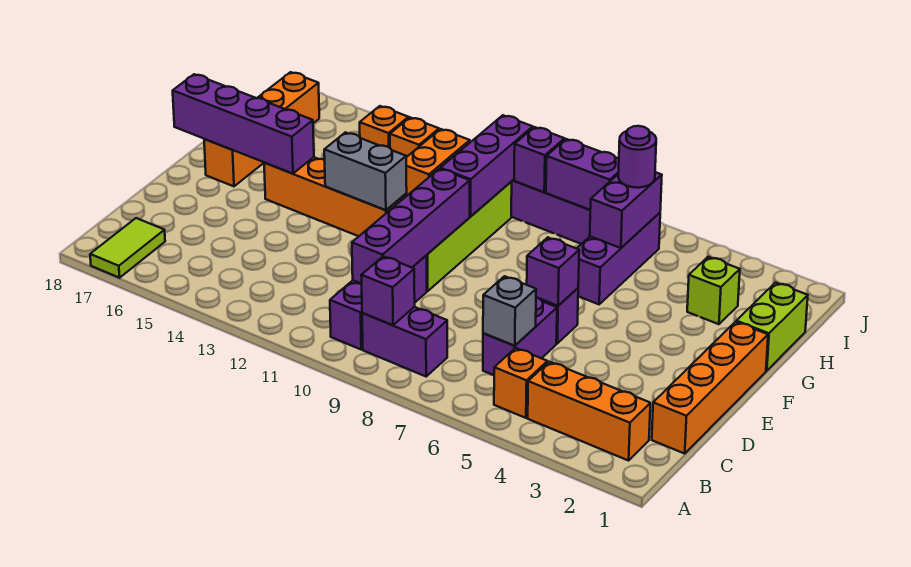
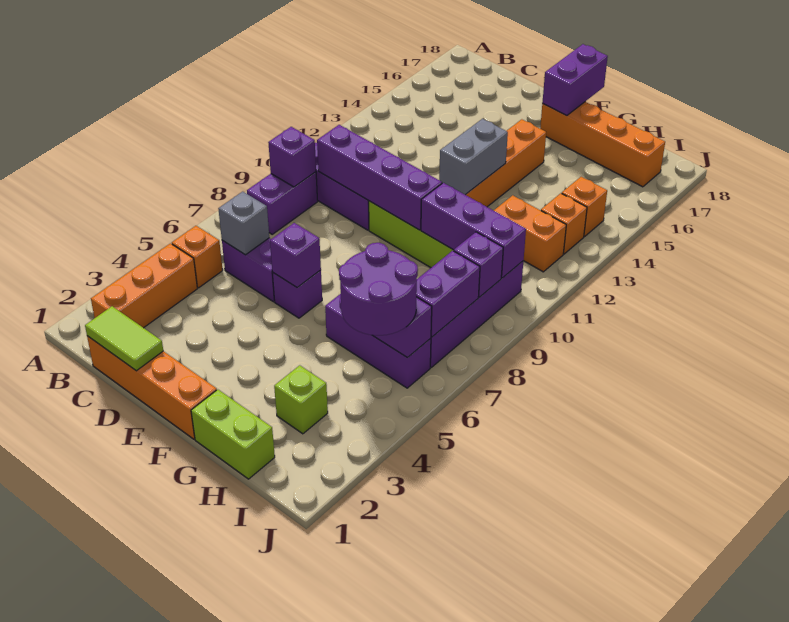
lime 1x2 tile [90,218,165,278] -> lime 1x2 tile moved to [85,306,163,371]
purple 1x4 brick [173,74,314,174] -> purple 1x2 brick [542,44,608,116]
purple 1x1 round brick [618,126,656,188] -> purple 2x2 round brick [339,243,418,335]

